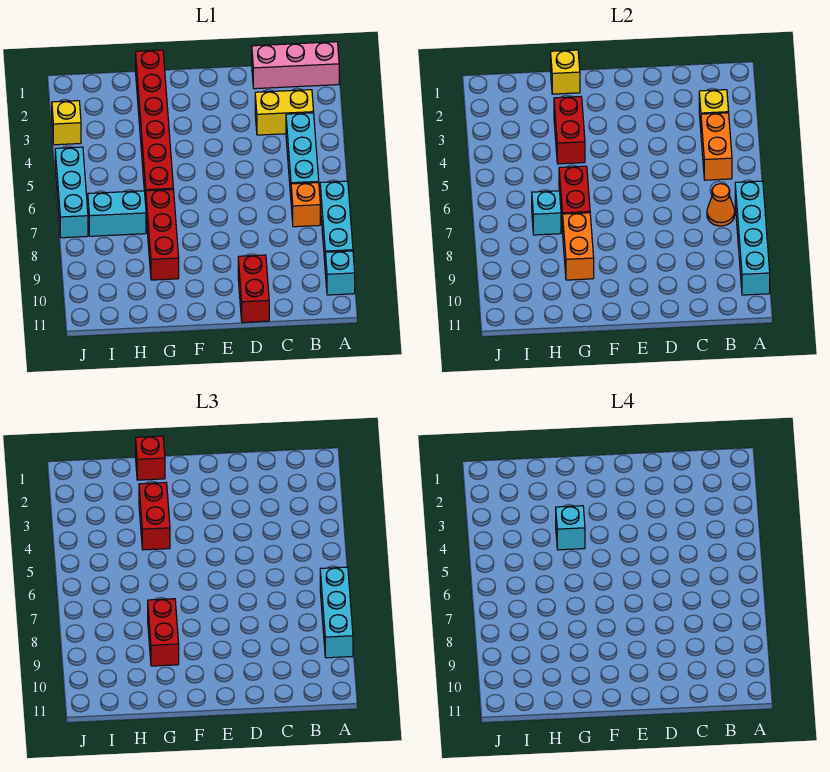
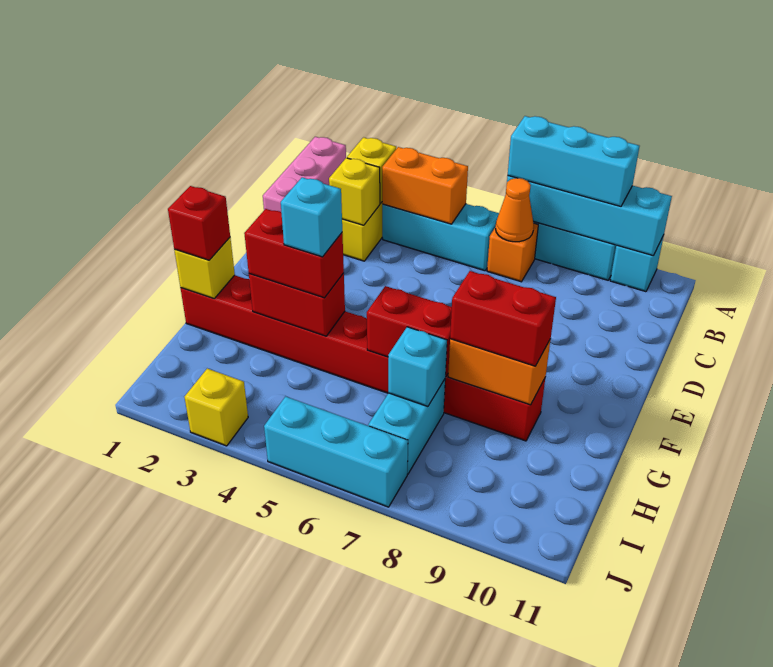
none -> yellow 1x1 brick [329,158,380,225]
red 1x2 brick [238,255,269,322] -> none

